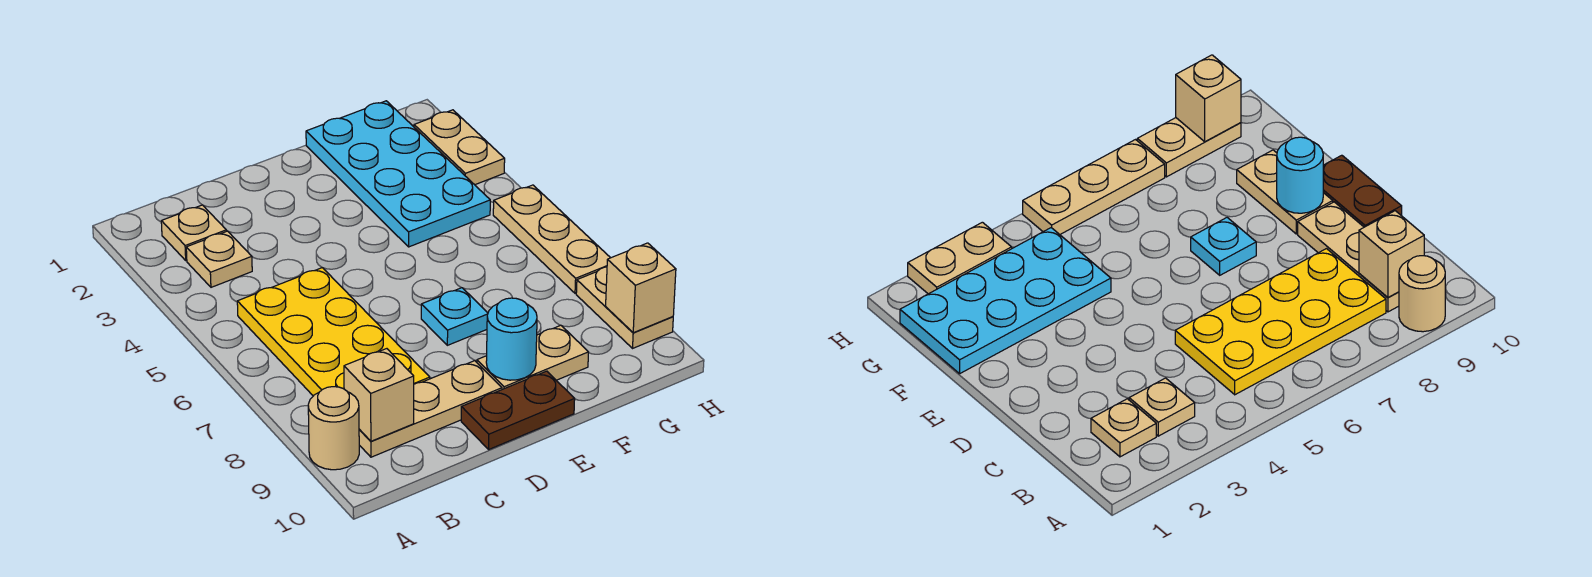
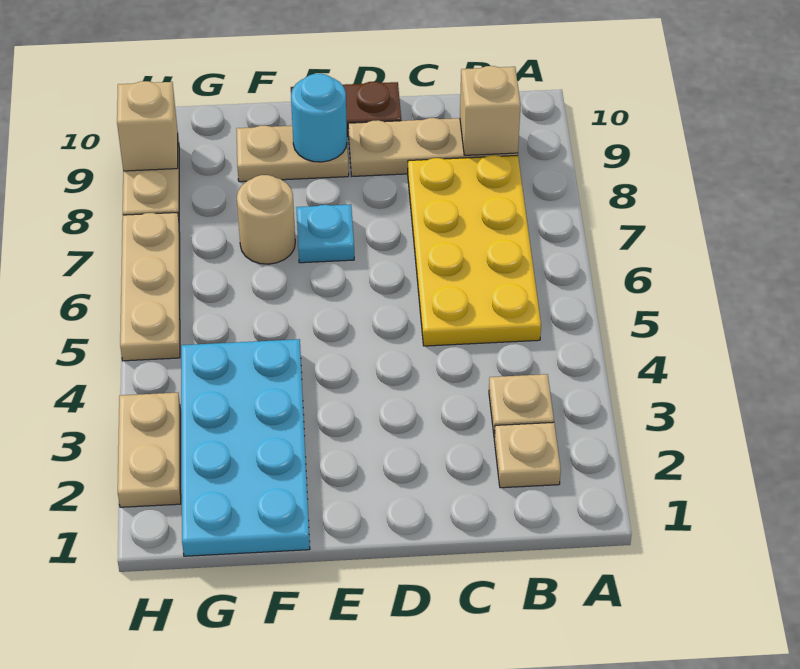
tan 1x1 round brick [308,387,359,470] -> tan 1x1 round brick moved to [237,175,295,264]

